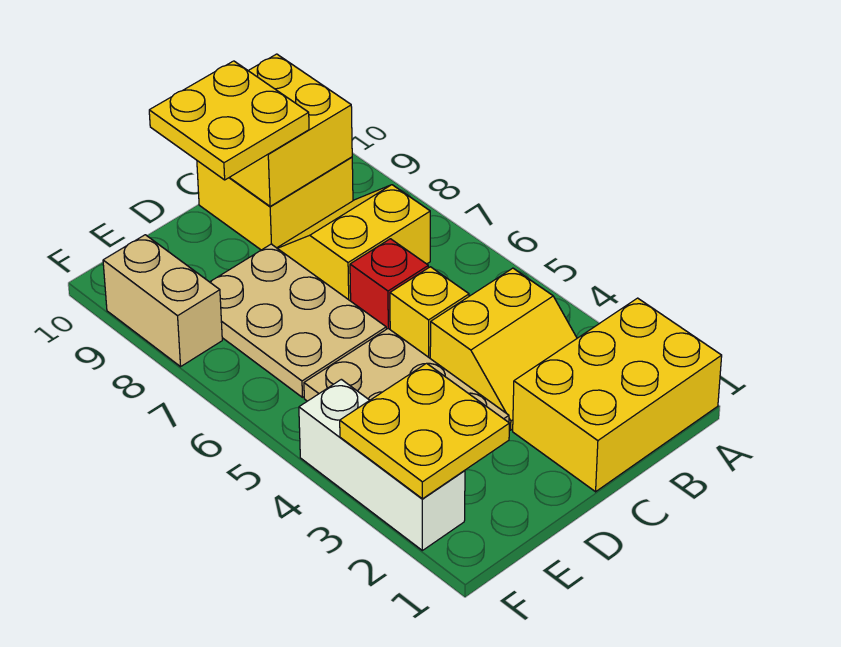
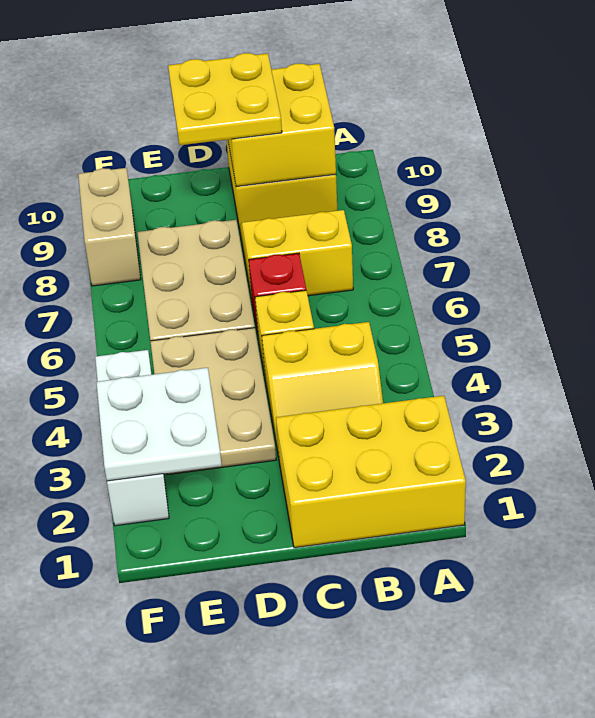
yellow 2x2 plate [340,363,509,499] -> white 2x2 plate [96,368,222,481]

